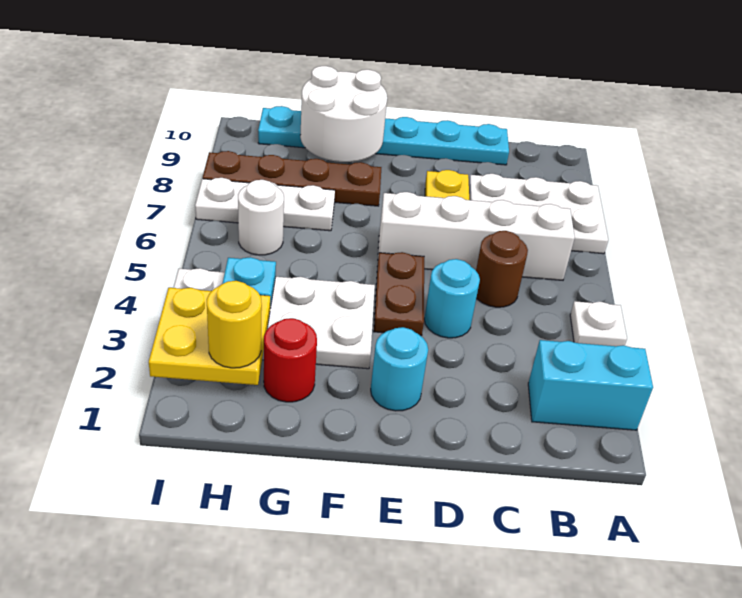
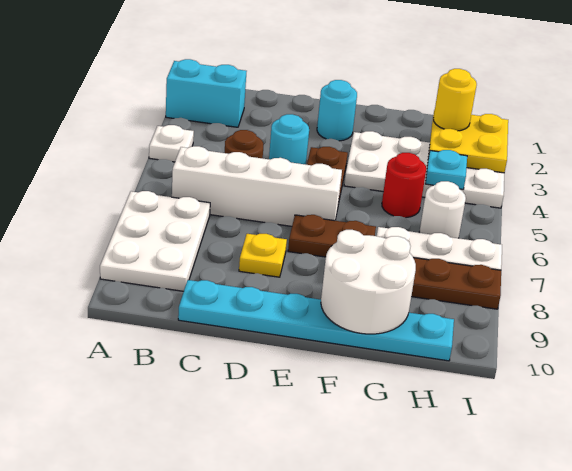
white 2x3 plate [469,174,608,254] -> white 2x3 plate turned to [100,191,210,291]
none -> brown 1x2 plate [288,215,376,257]
red 1x1 round brick [264,318,317,402] -> red 1x1 round brick moved to [382,153,426,218]

